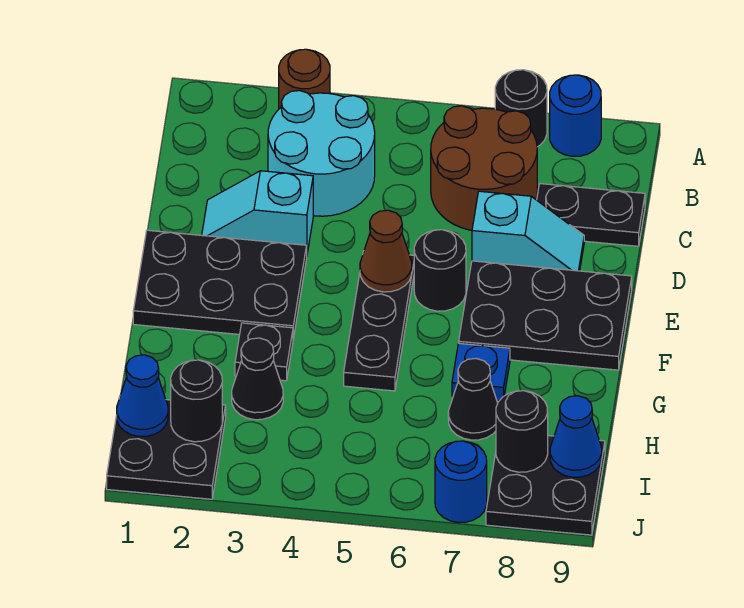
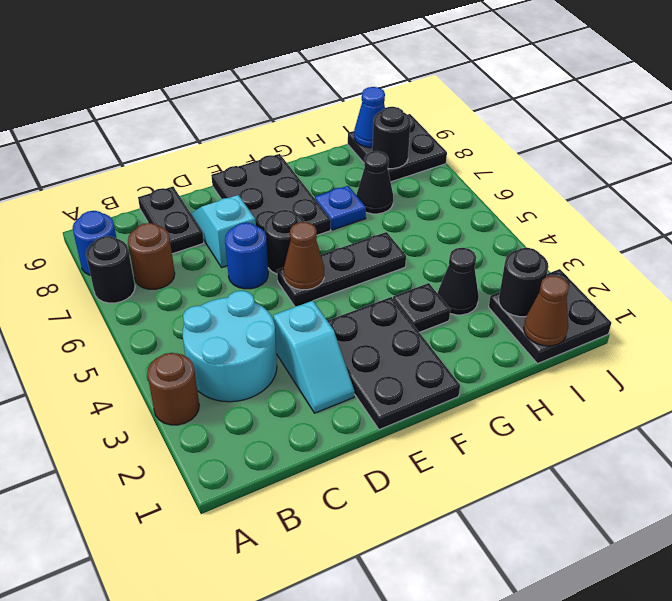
brown 2x2 round brick [431,106,537,230] -> brown 1x1 round brick [128,223,175,289]
blue 1x1 cone [117,355,168,436] -> brown 1x1 cone [524,276,569,346]
blue 1x1 round brick [435,441,487,523] -> blue 1x1 round brick moved to [225,223,268,289]

